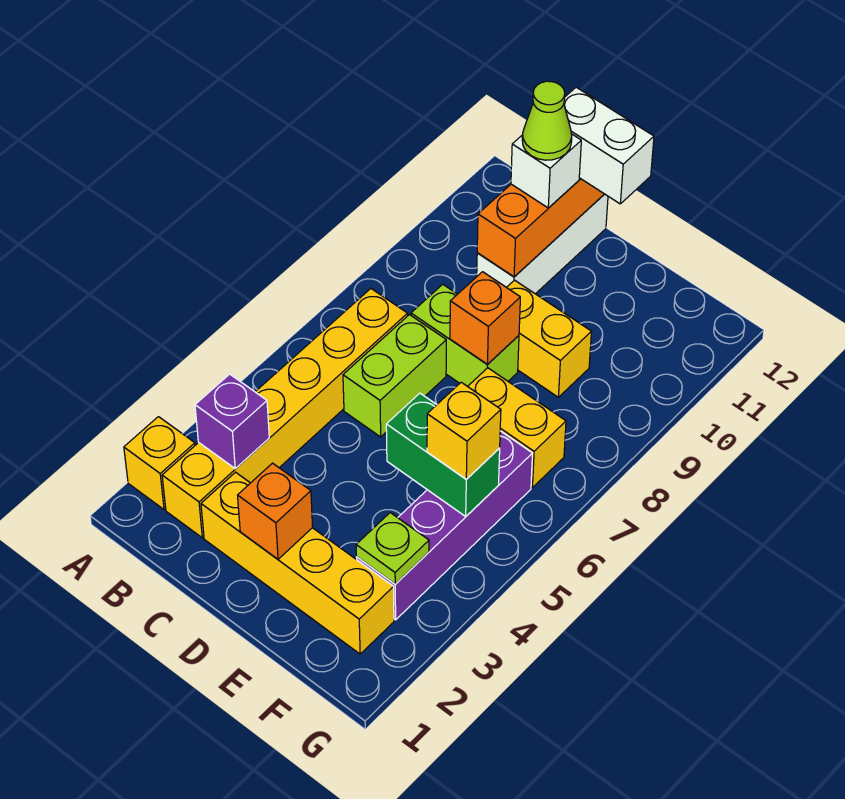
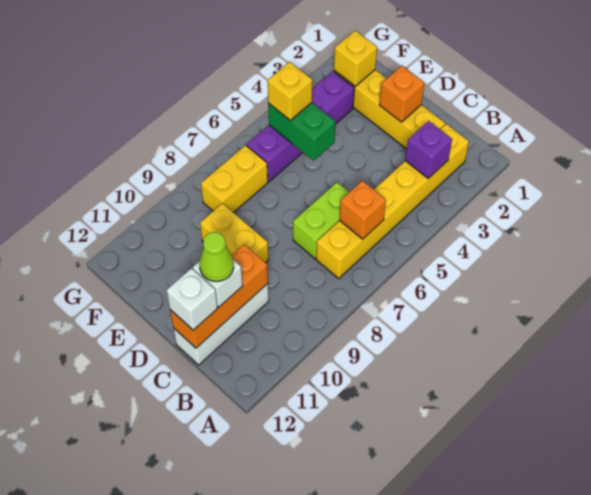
yellow 1x1 brick [124,417,195,510] -> yellow 1x1 brick moved to [334,30,377,86]
lime 1x2 brick [411,284,519,387] -> none
white 1x2 brick [564,87,654,204] -> white 1x1 brick [167,268,218,330]
orange 1x1 brick [450,272,520,364] -> orange 1x1 brick moved to [340,181,386,239]
yellow 1x2 brick [468,368,566,488] -> yellow 1x2 brick turned to [201,145,268,213]
lime 1x1 plate [356,513,429,584] -> none

